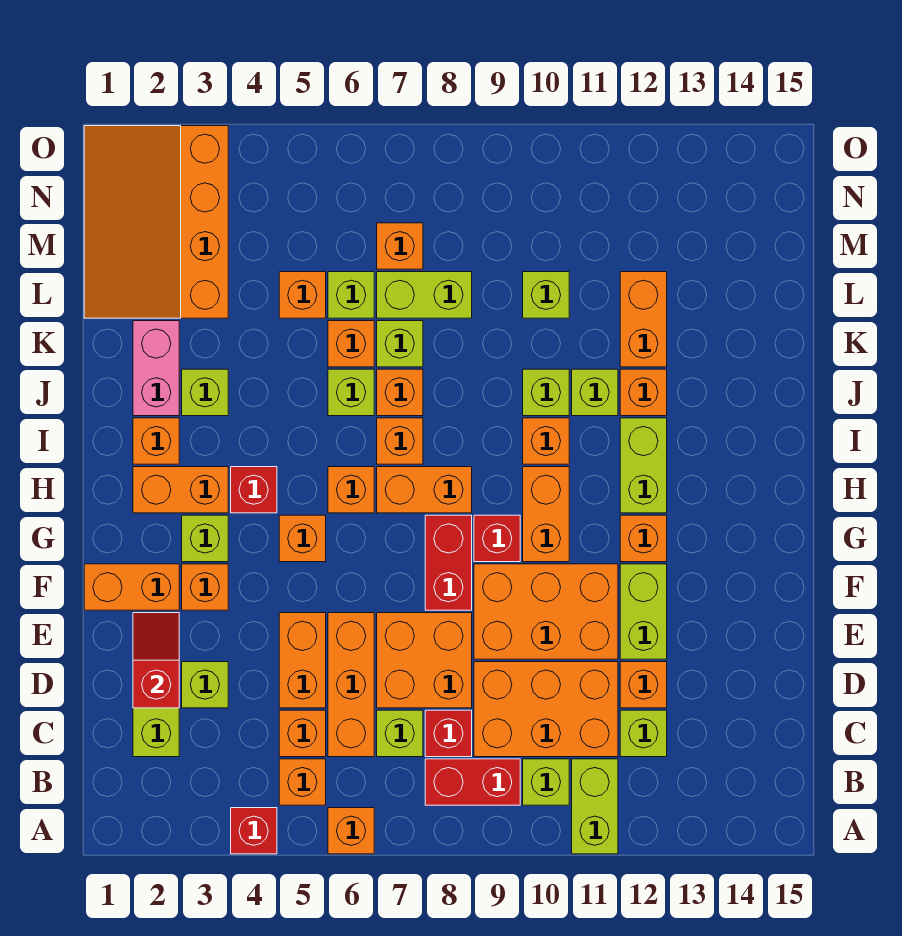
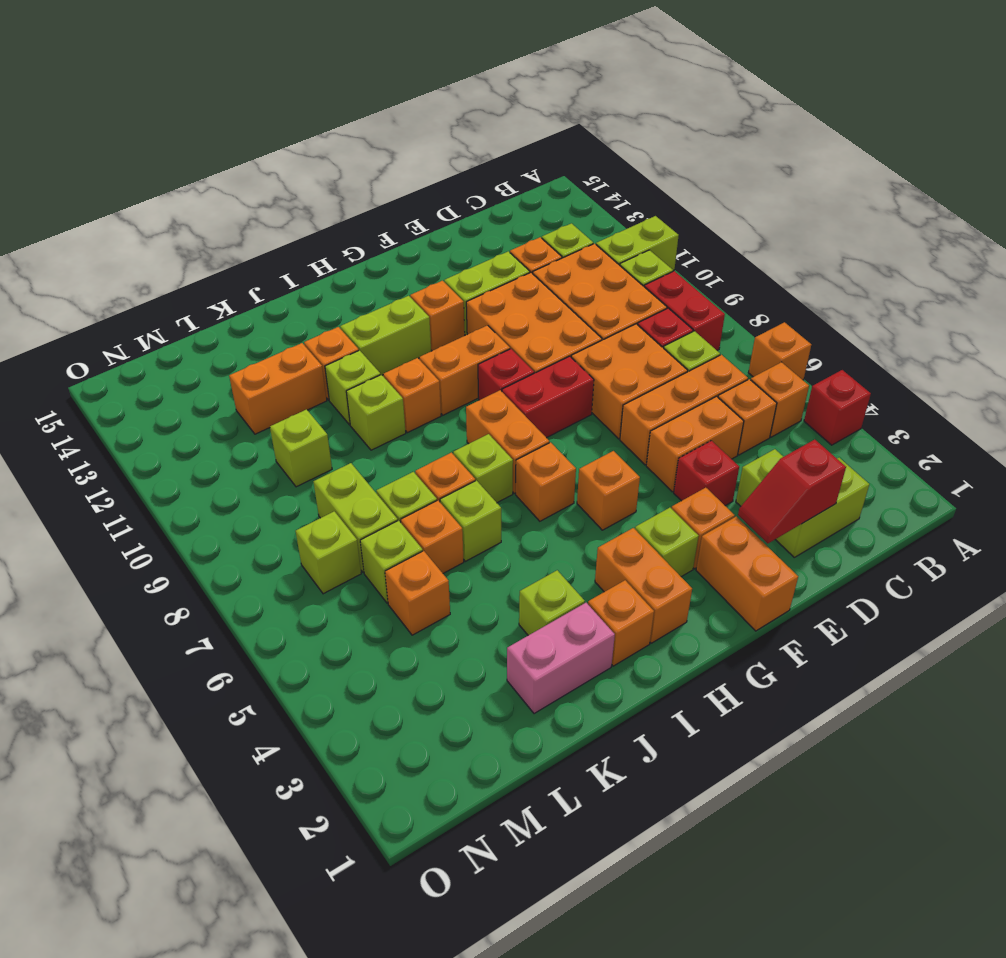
red 1x1 brick [231,467,277,513] -> red 1x1 brick moved to [674,441,739,506]
orange 1x1 brick [377,418,423,464] -> lime 1x1 brick [453,434,513,503]
orange 3x4 slope [84,126,228,318] -> none
orange 1x1 brick [377,223,423,269] -> lime 1x1 brick [295,511,361,594]

